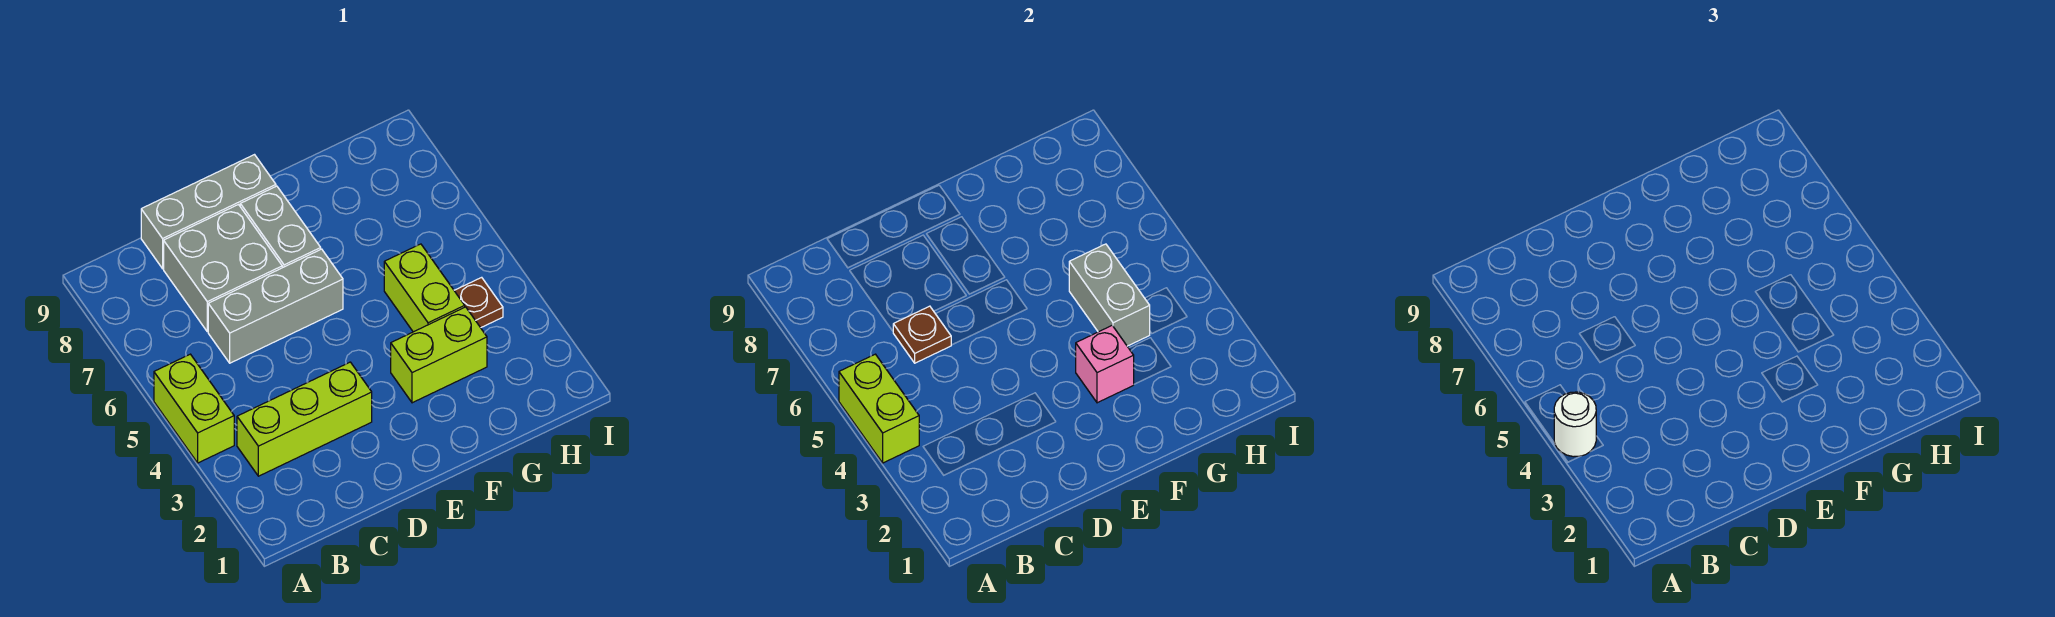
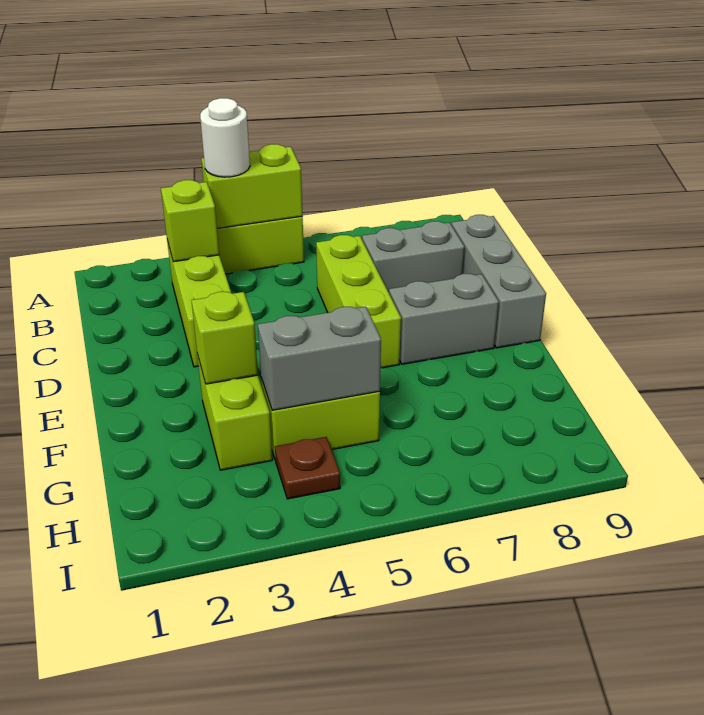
none -> lime 1x1 brick [161,180,219,262]
grey 1x3 brick [208,249,343,363] -> lime 1x3 brick [316,235,401,368]
brown 1x1 plate [893,306,951,363] -> none
grey 2x2 brick [164,205,282,332] -> grey 1x2 brick [362,221,464,292]
pink 1x1 brick [1076,326,1134,403] -> lime 1x1 brick [191,292,258,384]

